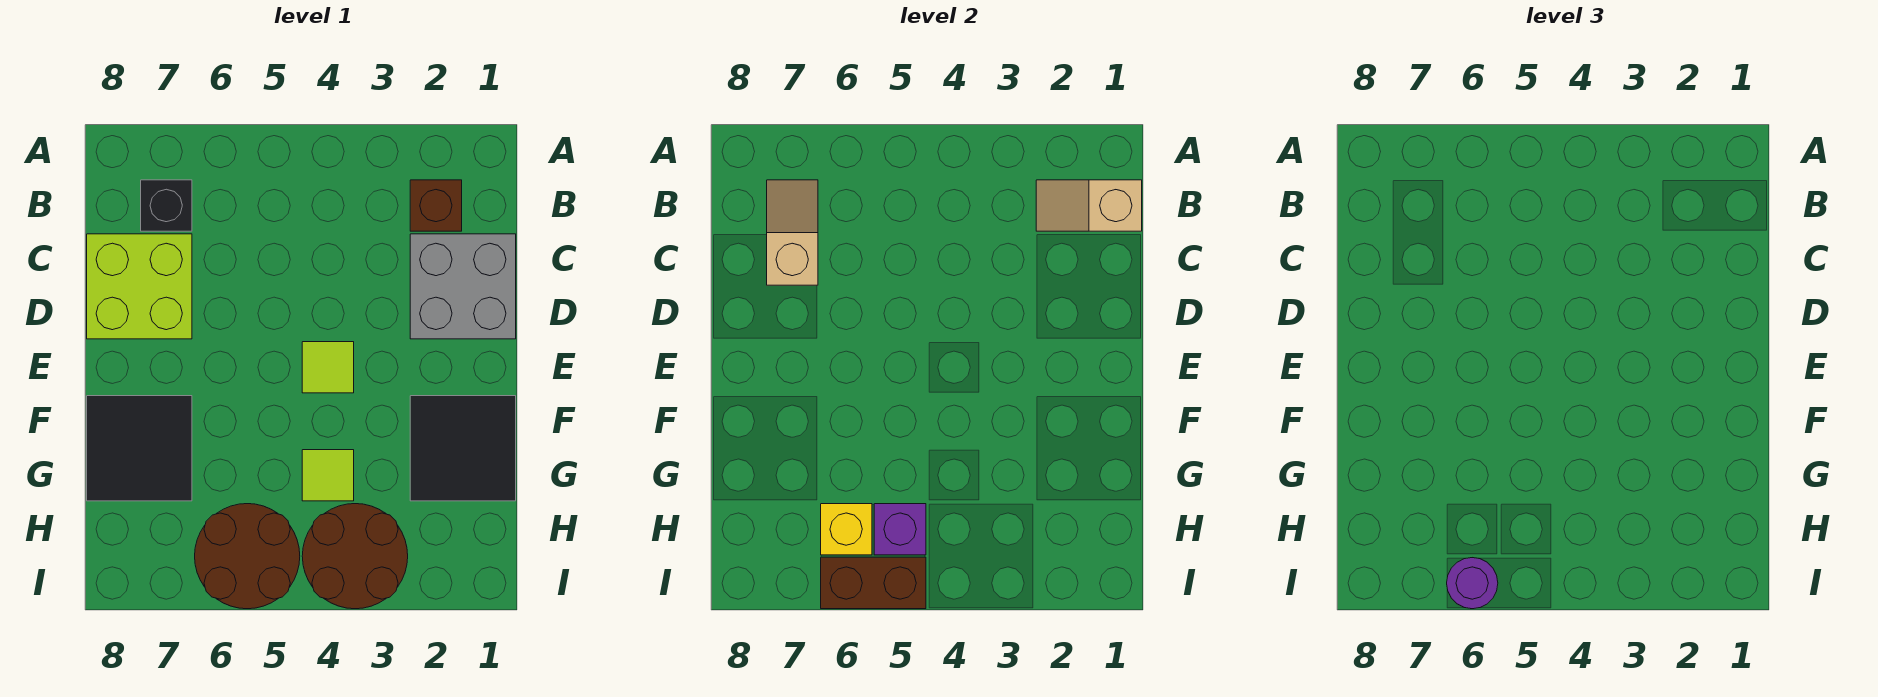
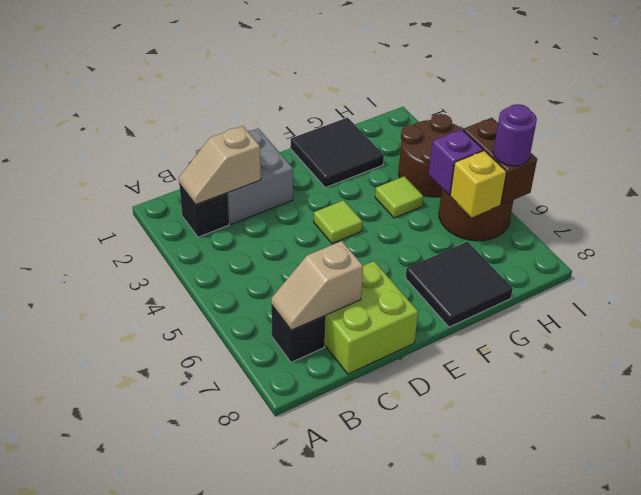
tan 1x2 slope [1036,180,1142,231] -> tan 1x2 slope turned to [179,126,261,205]
brown 1x1 brick [410,180,462,231] -> black 1x1 brick [179,184,229,237]

